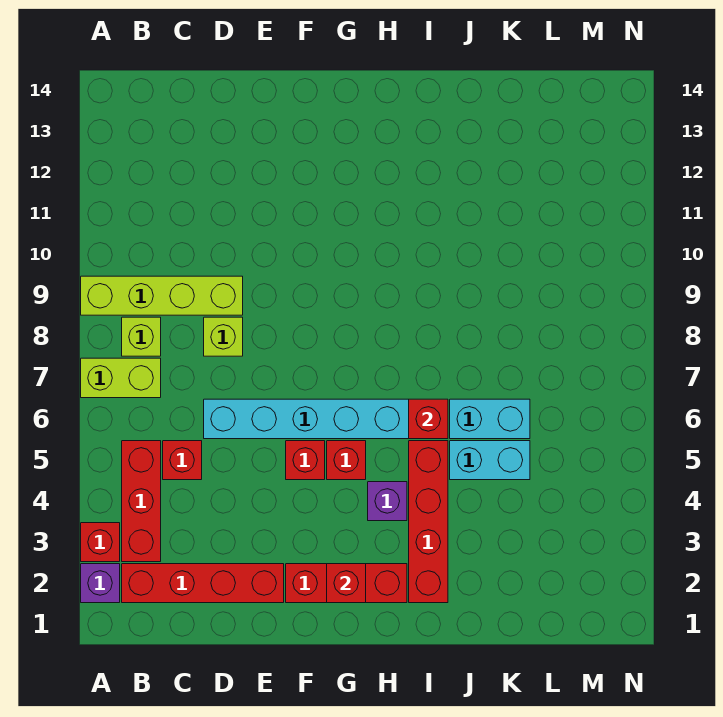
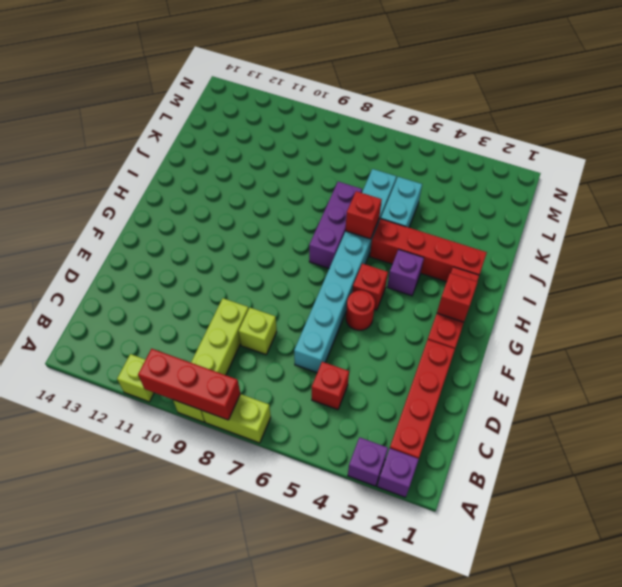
red 1x1 brick [81,523,120,562] -> purple 1x1 brick [348,437,388,486]
lime 1x2 brick [81,358,161,398] -> lime 1x2 brick turned to [201,394,271,443]
red 1x3 brick [122,441,161,562] -> red 1x3 brick moved to [138,349,240,420]
lime 1x1 brick [122,317,161,356] -> lime 1x1 brick moved to [117,354,154,402]
red 1x1 brick [286,441,325,480] -> red 1x1 round brick [346,290,375,330]
none -> purple 1x3 brick [309,182,362,268]

